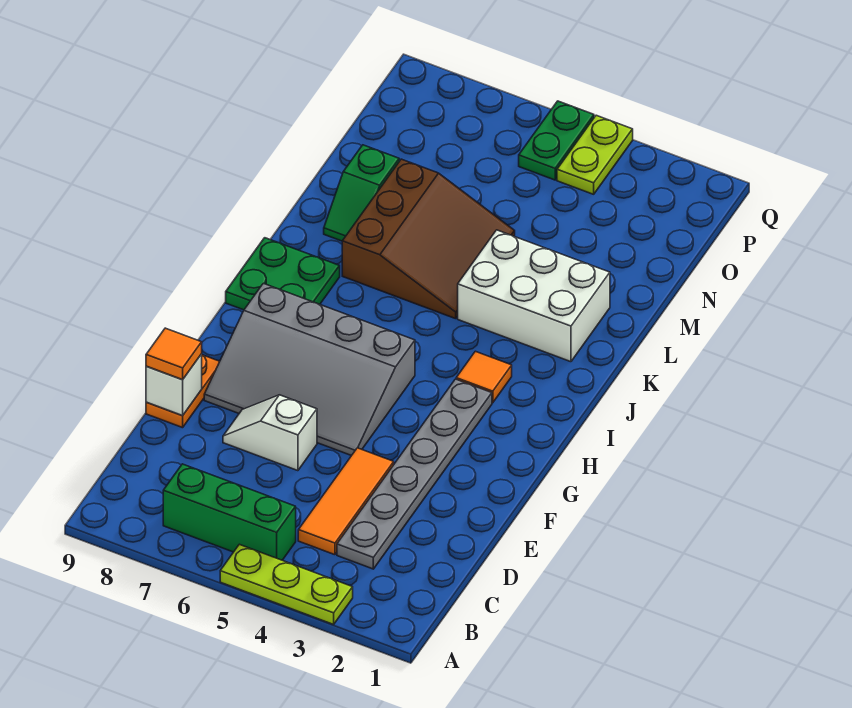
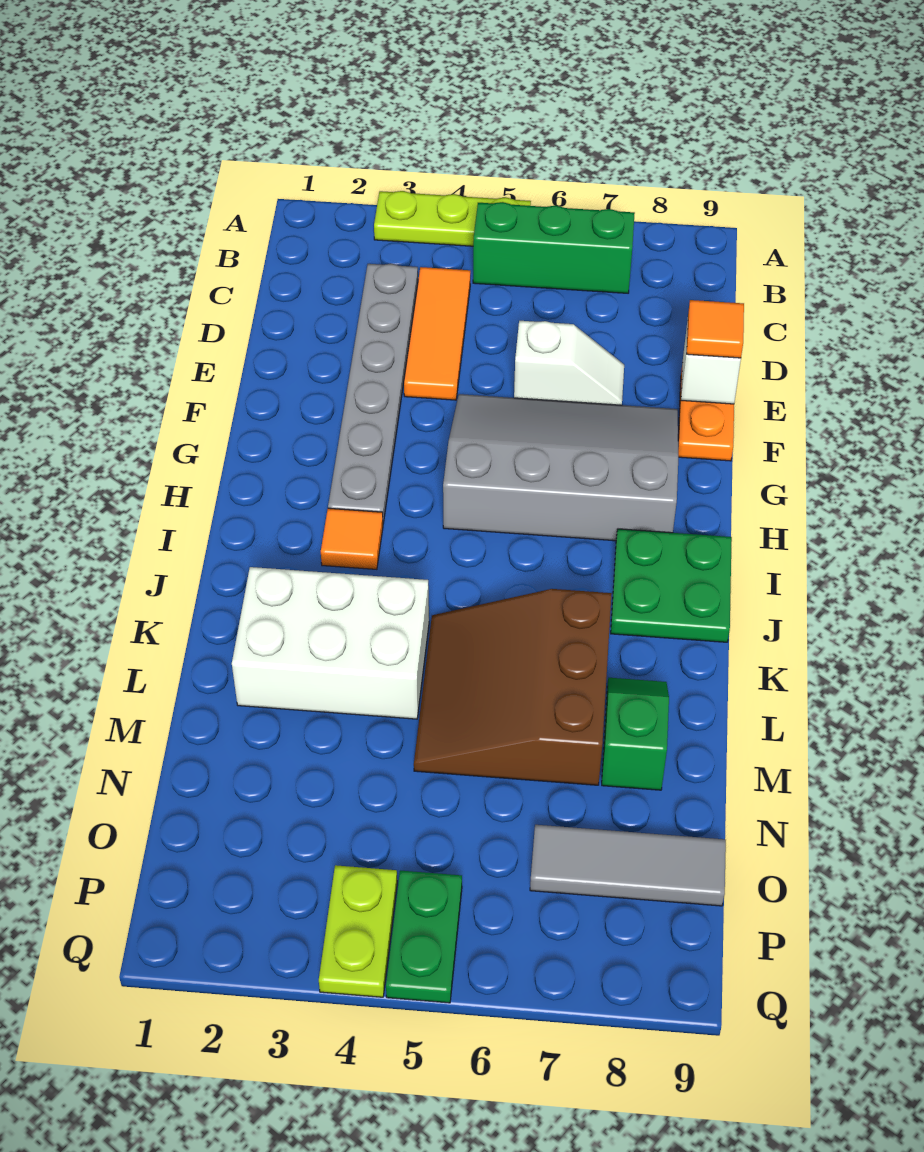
none -> grey 1x3 tile [530,825,726,906]

